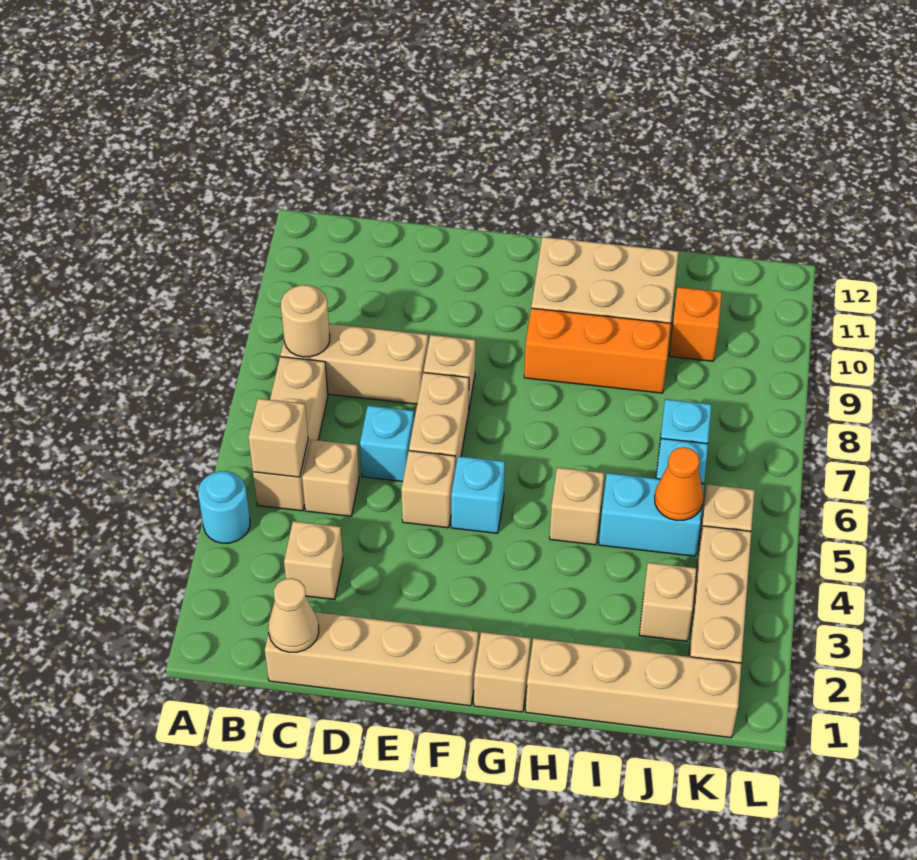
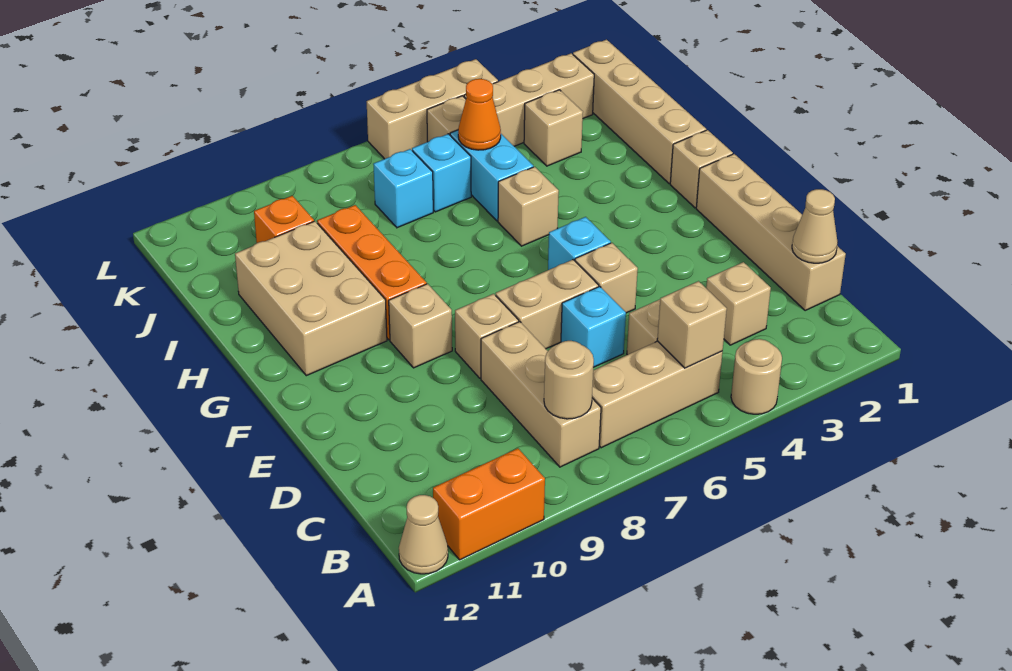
cyan 1x1 round brick [198,471,250,543] -> tan 1x1 round brick [731,339,782,414]
none -> orange 1x2 brick [433,448,545,560]
none -> tan 1x1 cone [399,495,448,574]
none -> tan 1x1 brick [389,284,452,368]
none -> tan 1x3 brick [367,59,498,159]

